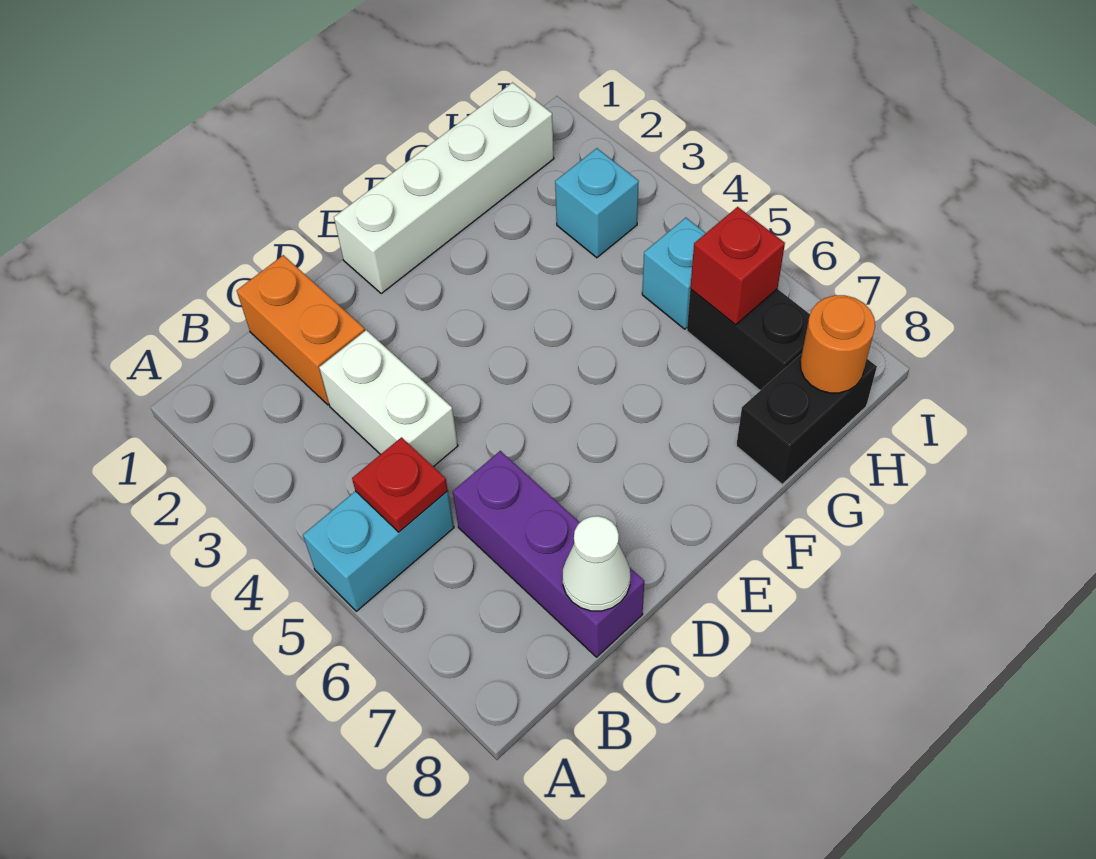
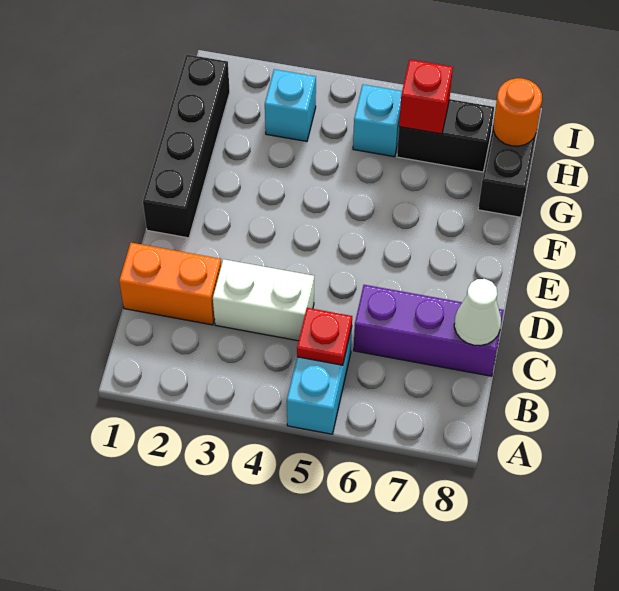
white 1x4 brick [334,83,554,294] -> black 1x4 brick [143,54,230,238]

